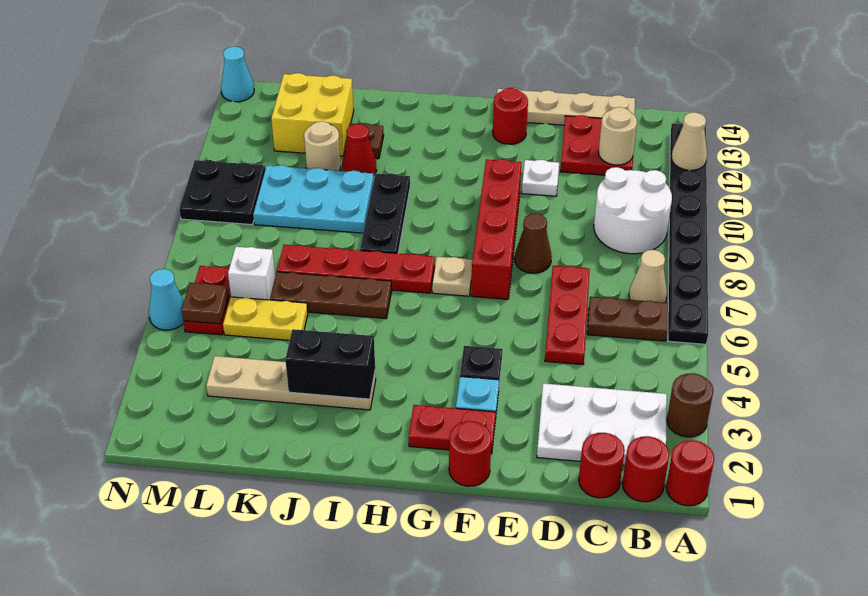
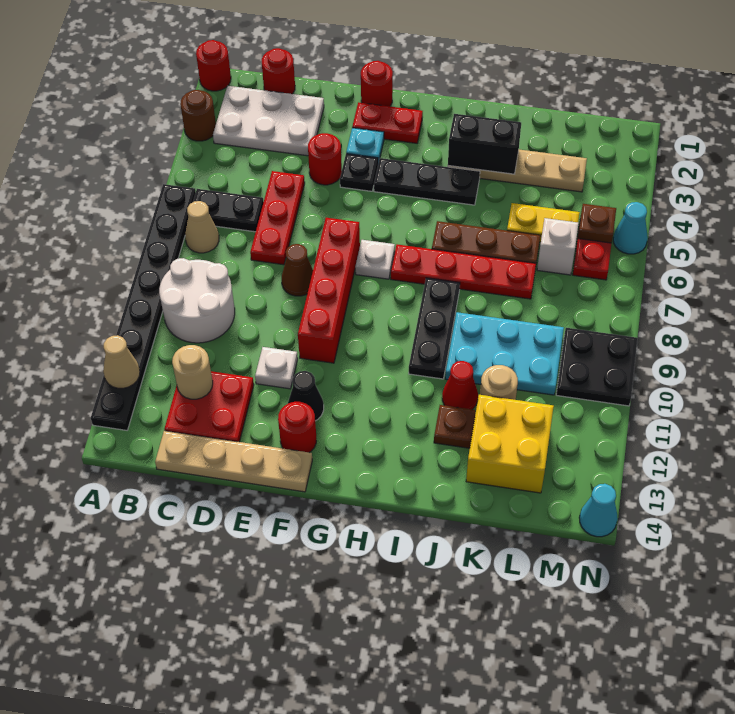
red 1x1 round brick [622,436,669,502] -> red 1x1 round brick moved to [308,133,342,185]
brown 1x2 plate [587,297,668,341] -> black 1x2 plate [193,189,264,232]
none -> black 1x1 cone [288,371,324,421]
none -> black 1x3 plate [374,158,480,205]
tan 1x1 plate [432,257,473,296] -> white 1x1 plate [355,240,395,279]

